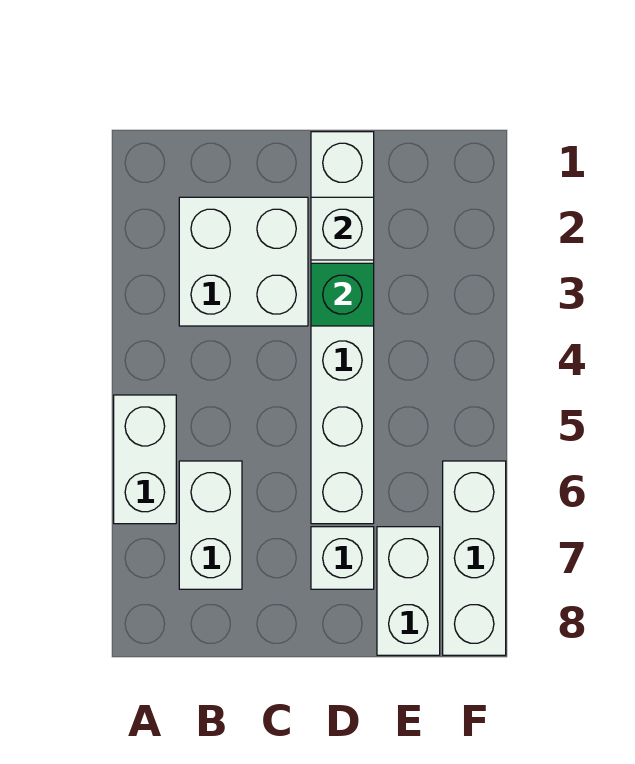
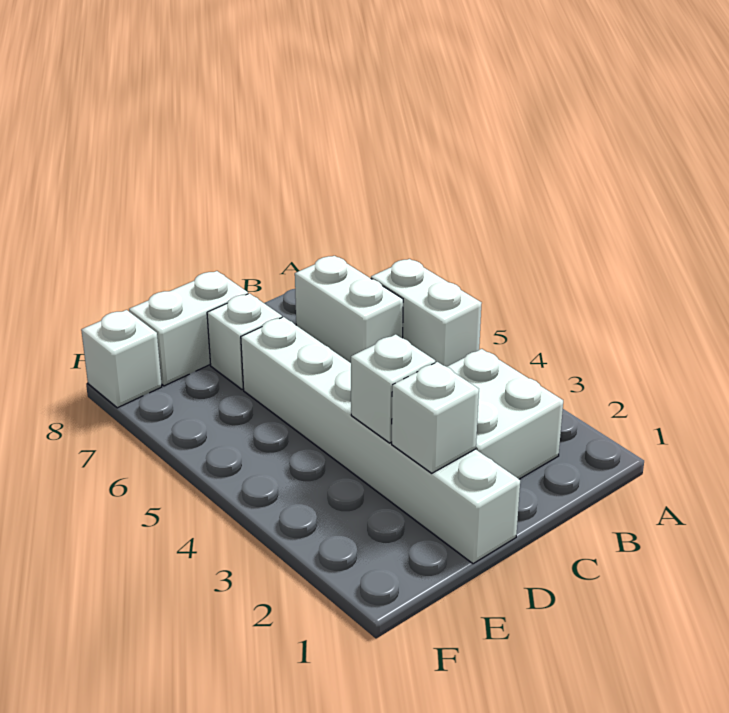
green 1x1 brick [311,263,374,326] -> white 1x1 brick [351,334,435,443]
white 1x2 brick [377,527,440,655] -> white 1x2 brick turned to [129,271,248,386]
white 1x3 brick [443,461,506,655] -> white 1x1 brick [81,310,162,408]

